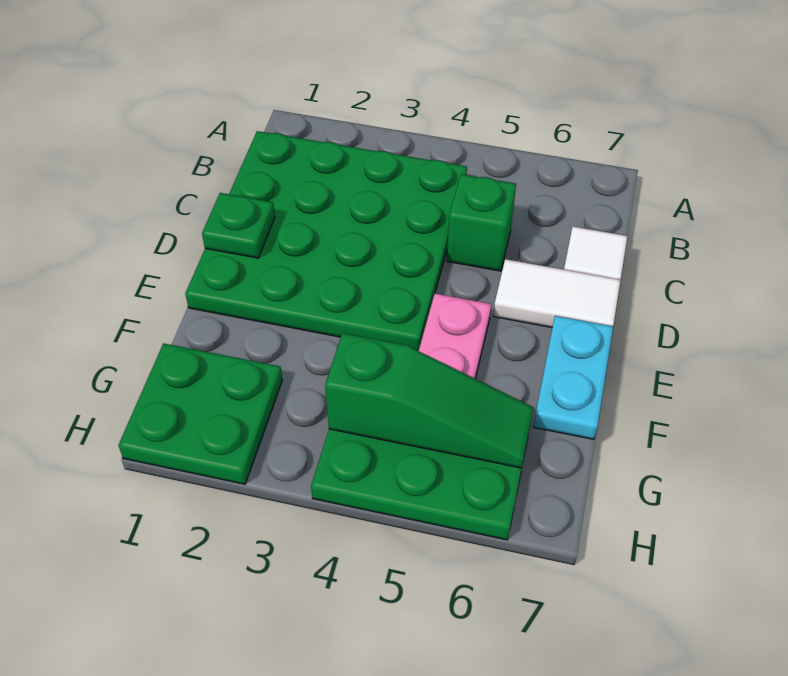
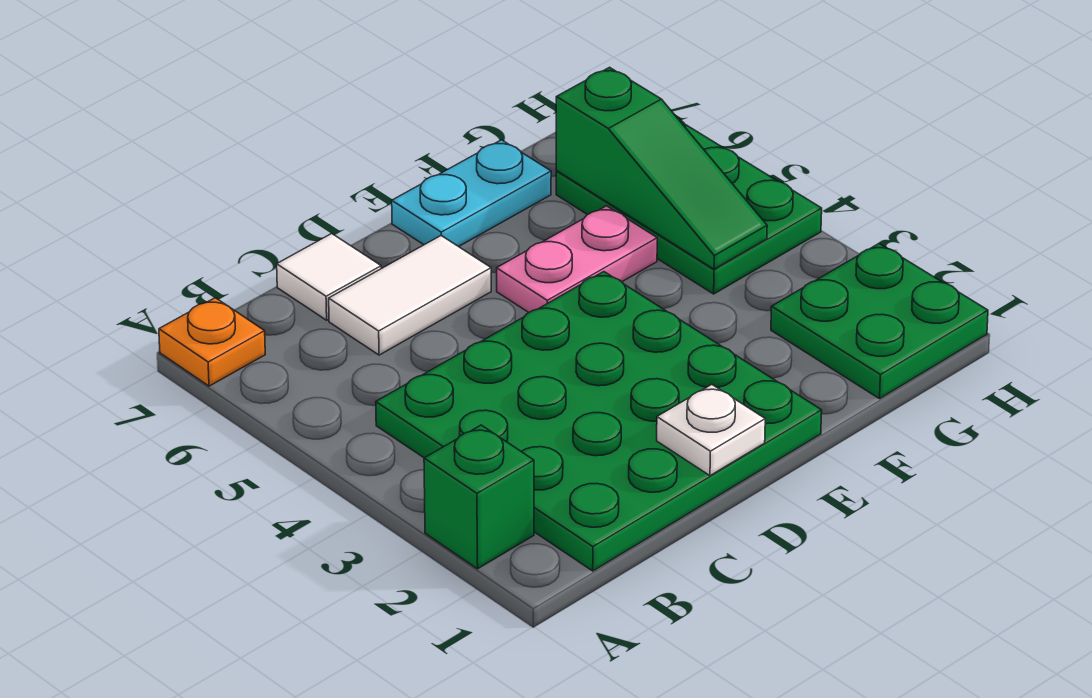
none -> orange 1x1 plate [159,298,265,386]
green 1x1 brick [447,174,516,271] -> green 1x1 brick moved to [424,425,534,569]
green 1x1 plate [202,193,275,258] -> white 1x1 plate [657,384,765,476]
white 1x2 tile [493,259,621,328] -> white 1x2 tile turned to [329,236,491,355]
green 1x3 slope [325,333,533,468] -> green 1x3 slope turned to [556,67,767,269]

